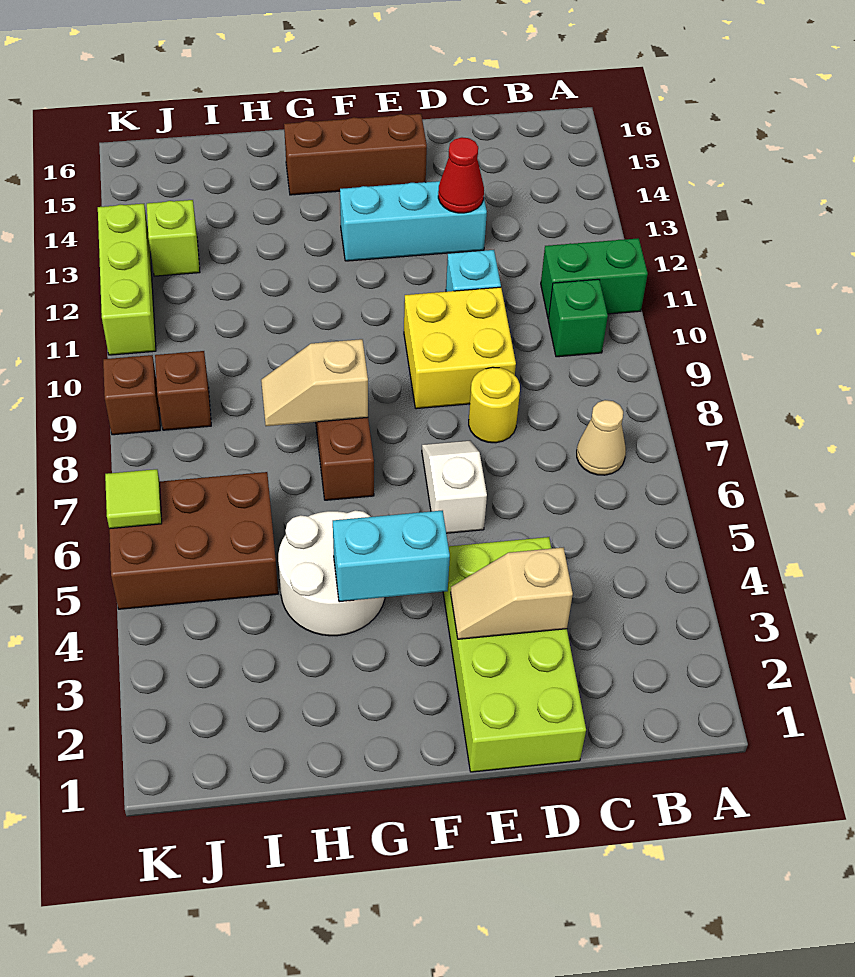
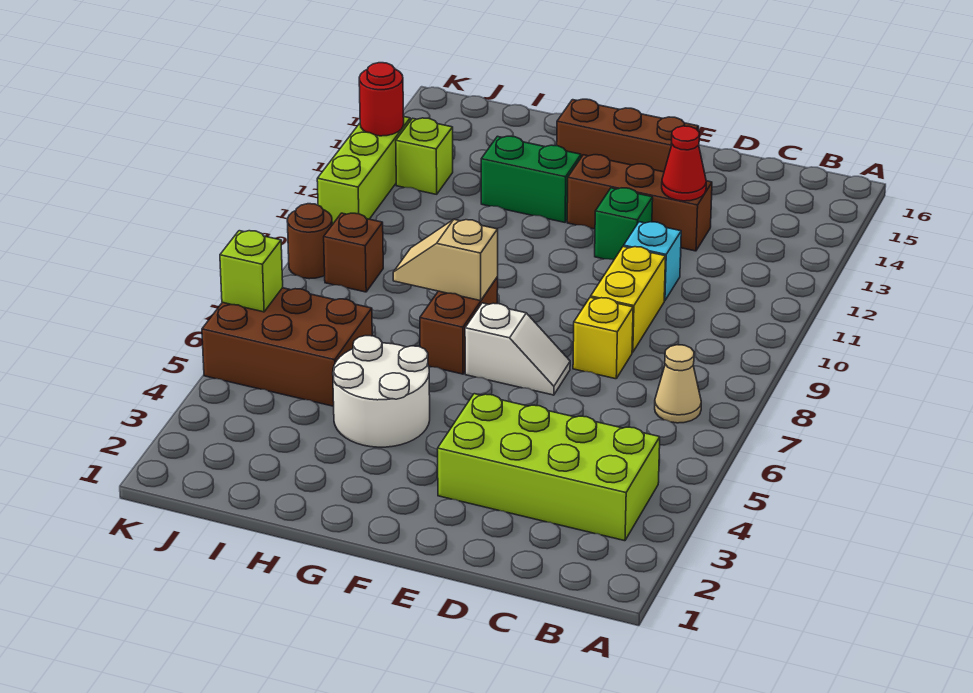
green 1x2 brick [541,238,648,319] -> green 1x2 brick moved to [481,136,581,222]
green 1x1 brick [548,279,608,357] -> green 1x1 brick moved to [595,188,653,260]
lime 2x4 brick [443,537,586,772] -> lime 2x4 brick turned to [438,394,660,541]
tan 1x2 slope [451,548,573,639] -> none
yellow 1x1 round brick [469,367,520,443] -> yellow 1x1 brick [573,297,633,379]
yellow 2x2 brick [404,287,516,409] -> yellow 1x2 brick [591,247,666,352]
cyan 1x3 brick [340,181,487,261] -> brown 1x3 brick [567,155,712,251]
white 1x2 slope [422,441,487,533] -> white 1x2 slope turned to [465,303,570,395]
cyan 1x2 brick [333,511,450,602] -> none
lime 1x1 tile [105,469,162,529] -> lime 1x1 brick [220,231,283,312]
brown 1x1 brick [103,355,160,435] -> brown 1x1 round brick [287,204,332,279]
none -> red 1x1 round brick [359,63,404,136]

